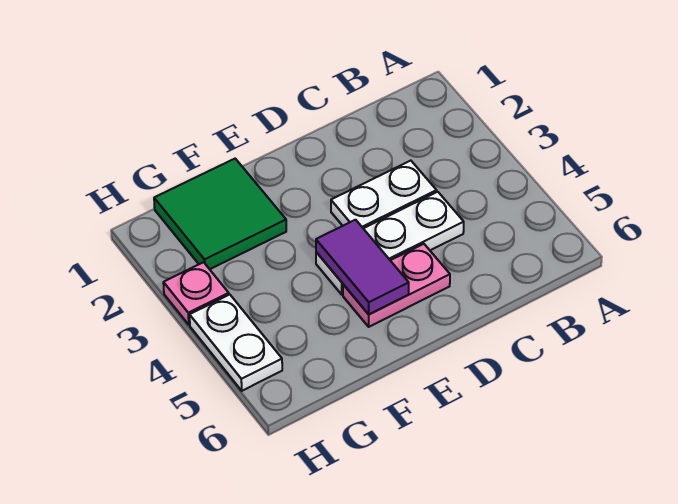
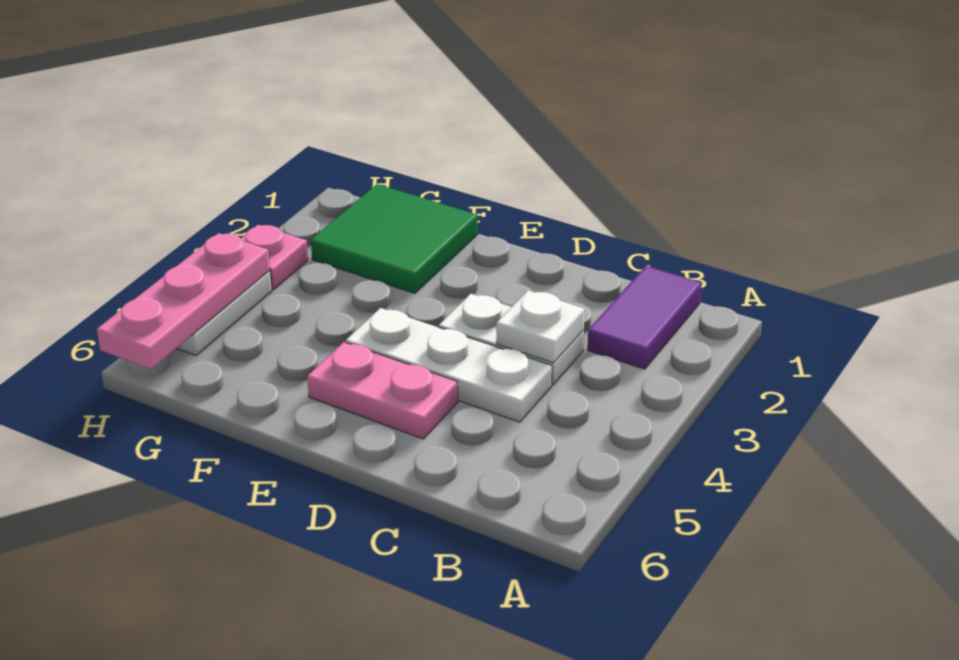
none -> white 1x1 plate [496,290,585,363]
purple 1x2 tile [316,220,409,314] -> purple 1x2 tile moved to [588,266,701,369]
none -> pink 1x3 plate [97,233,270,369]

